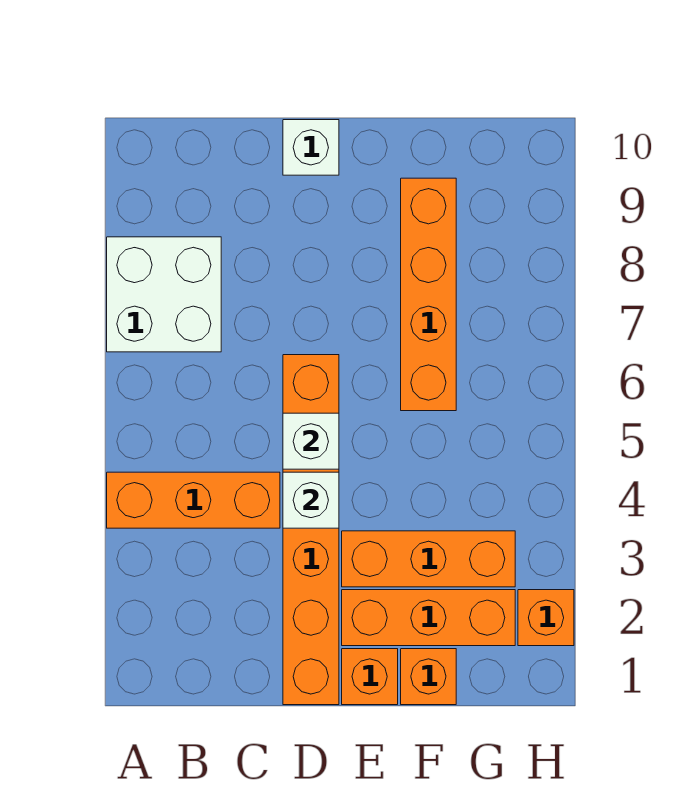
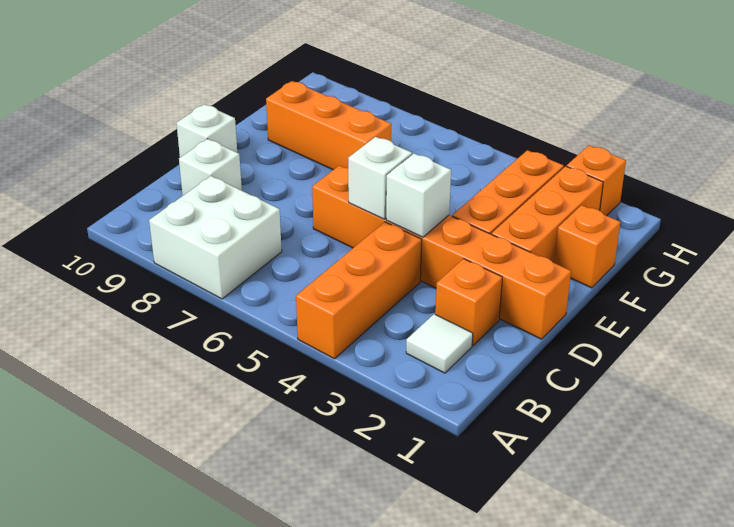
none -> white 1x1 tile [406,314,473,373]
none -> white 1x1 brick [179,139,242,195]
orange 1x1 brick [342,649,398,705] -> orange 1x1 brick moved to [435,259,502,345]
orange 1x4 brick [401,178,456,411] -> orange 1x3 brick [266,81,391,170]

